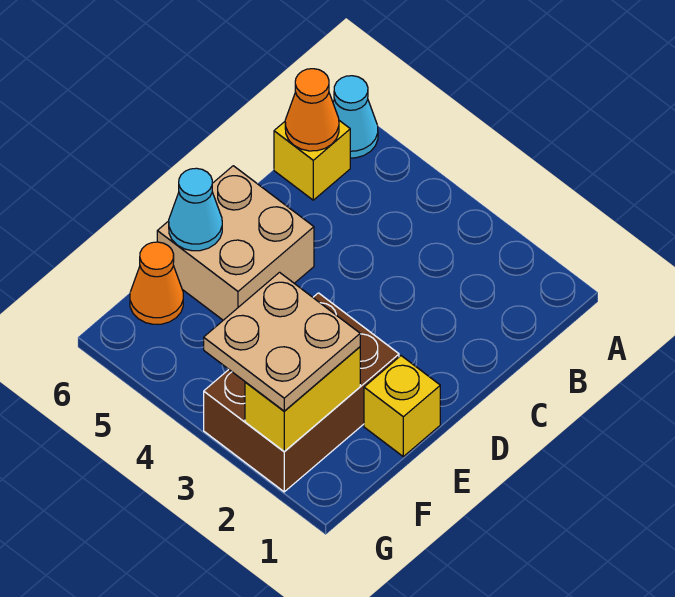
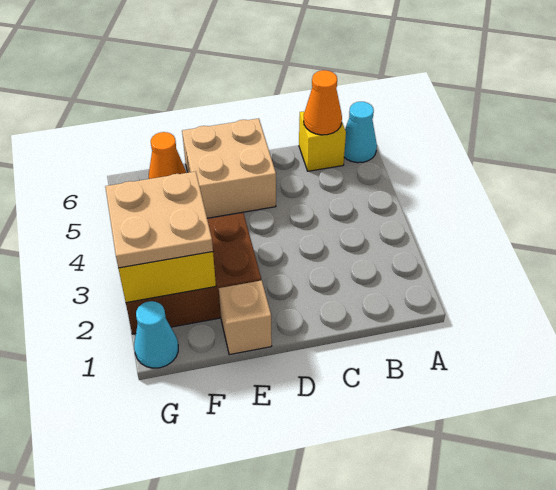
yellow 1x1 brick [364,356,440,456] -> tan 1x1 brick [219,280,272,355]
cyan 1x1 cone [169,168,222,251] -> cyan 1x1 cone moved to [134,301,178,368]

